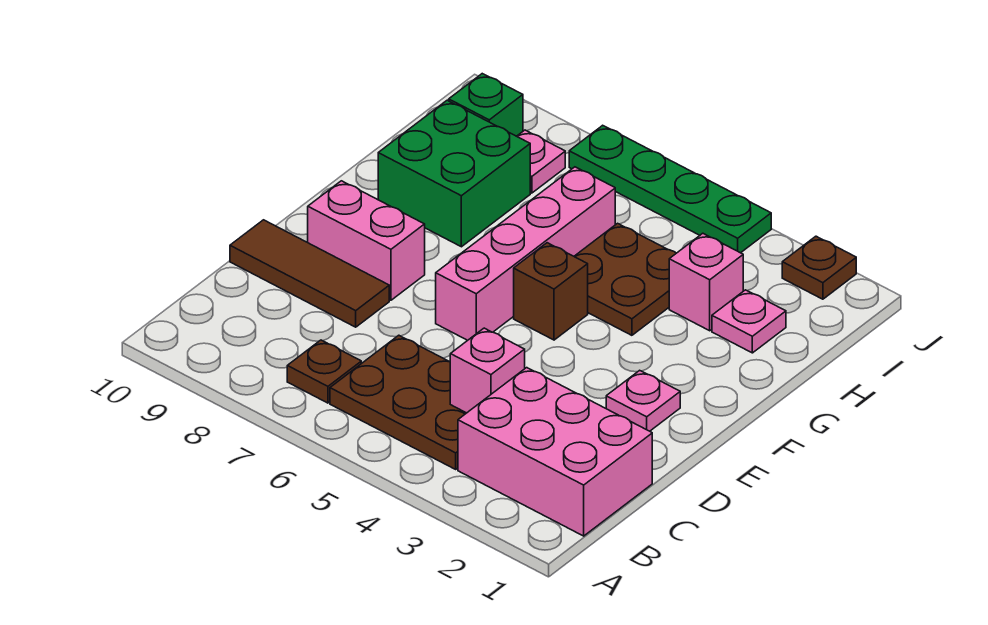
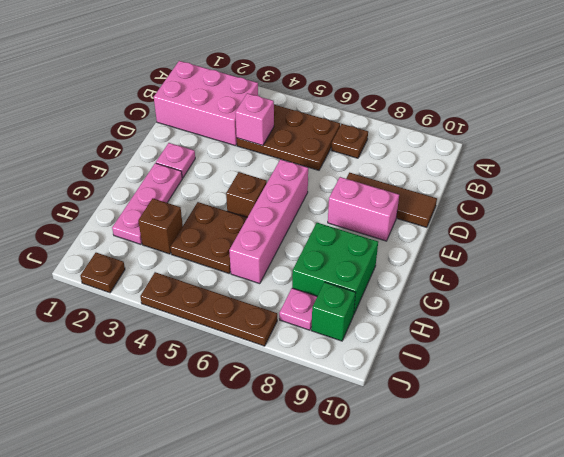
pink 1x1 plate [712,290,786,353] -> pink 1x3 plate [112,163,182,244]
pink 1x1 brick [669,233,743,331] -> brown 1x1 brick [138,198,183,254]
green 1x4 plate [569,125,771,253] -> brown 1x4 plate [140,272,277,346]

